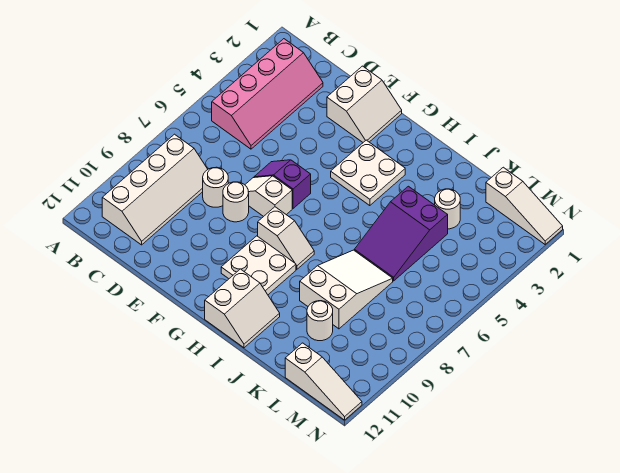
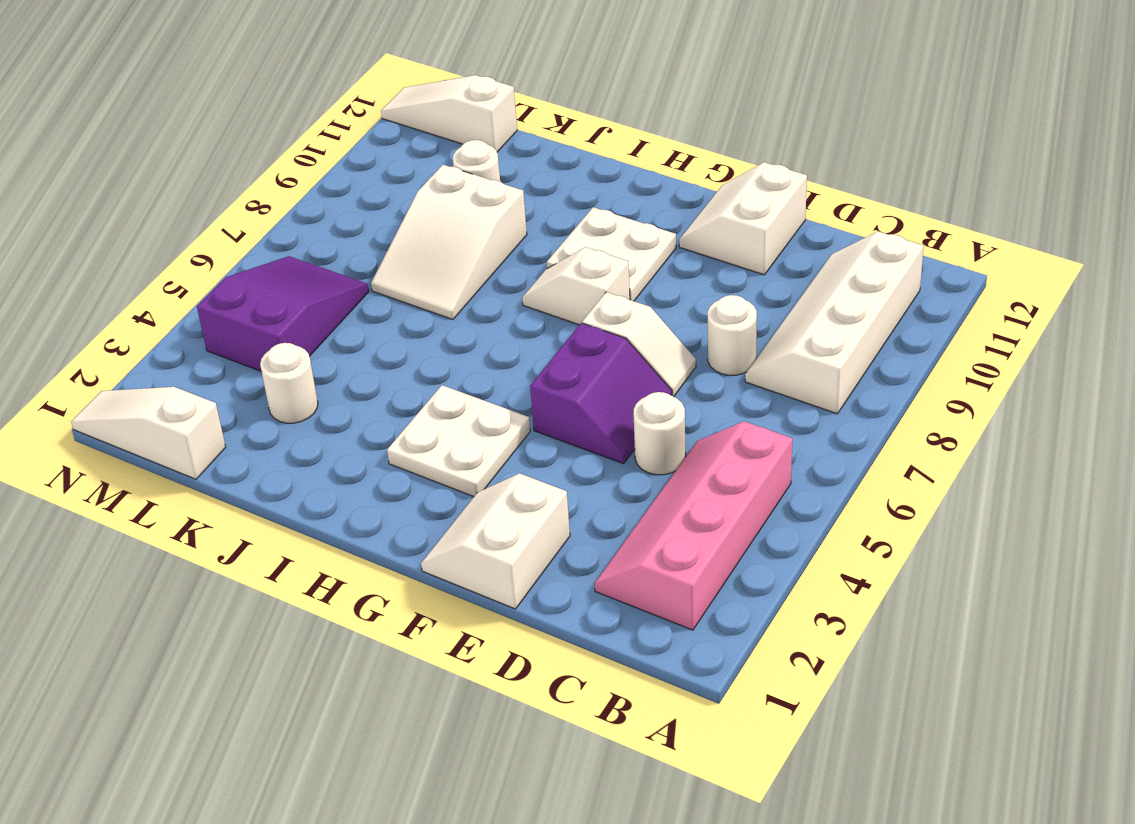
purple 1x2 slope [254,160,311,208] -> purple 2x2 slope [530,323,672,464]
white 1x1 round brick [223,182,249,222] -> white 1x1 round brick moved to [633,392,686,475]
white 2x2 slope [205,269,280,348] -> white 2x2 slope moved to [679,162,807,275]
purple 2x3 slope [354,186,448,281] -> purple 2x3 slope moved to [197,256,369,371]

